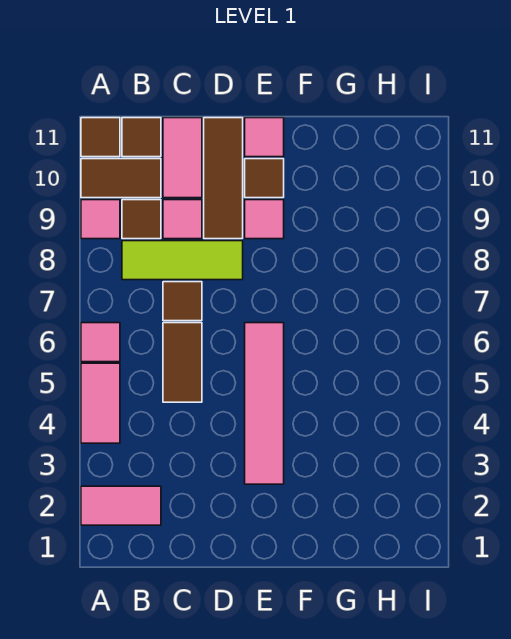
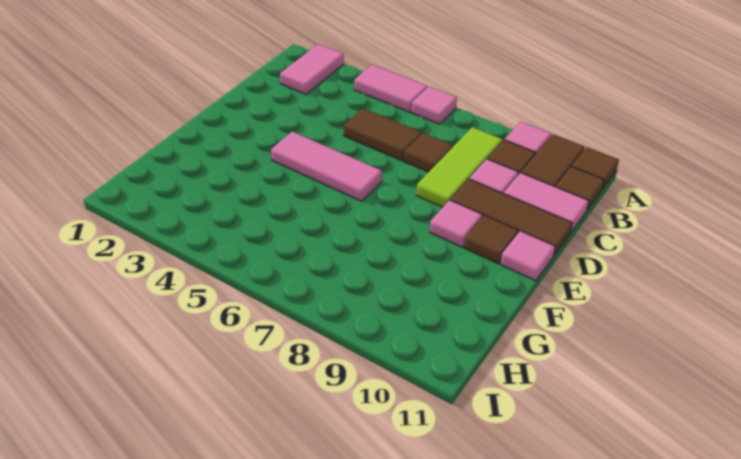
pink 1x4 tile [245,323,284,484] -> pink 1x3 tile [271,132,382,201]

